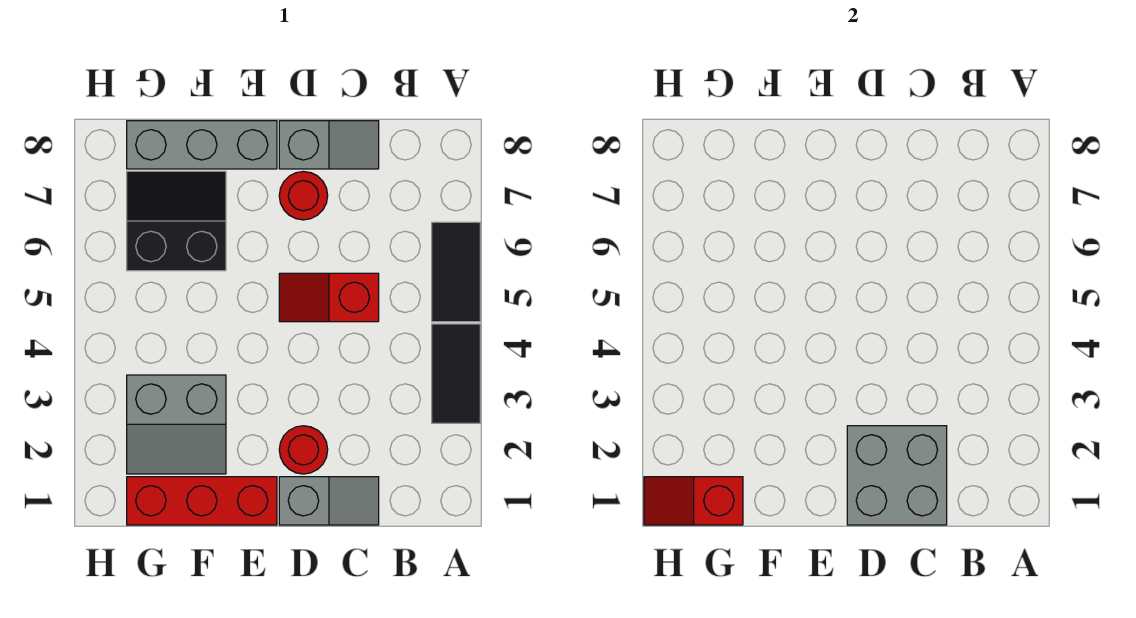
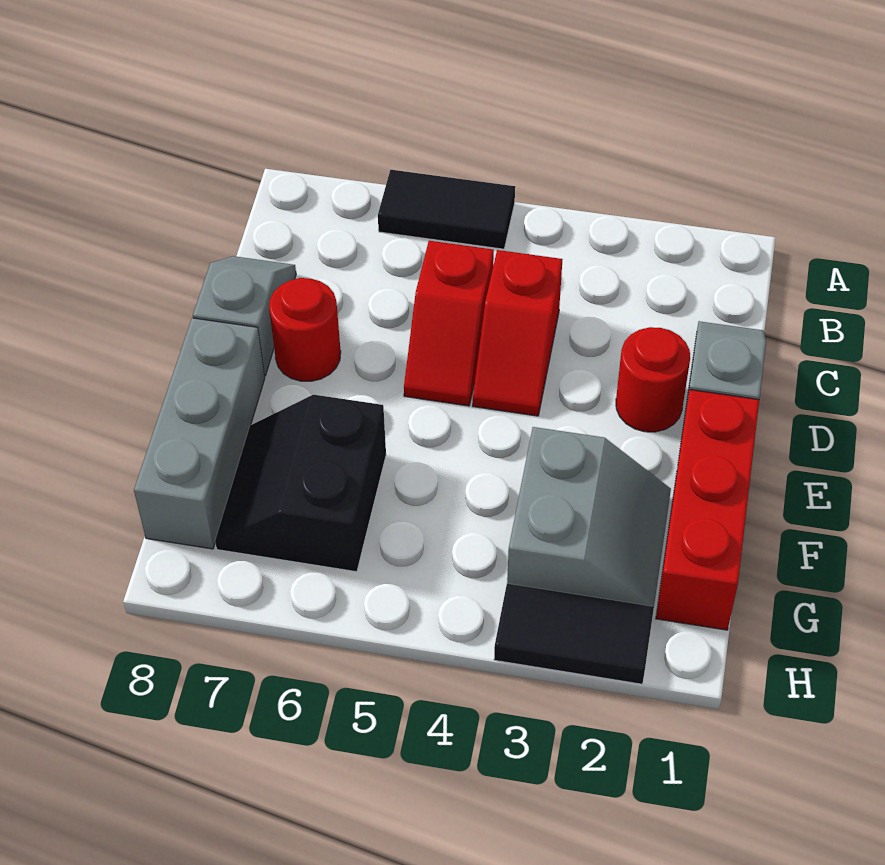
black 1x2 tile [432,324,480,423] -> black 1x2 tile moved to [494,584,654,684]
grey 2x2 brick [847,426,947,525] -> none
red 1x2 slope [644,477,743,525] -> red 1x2 slope moved to [473,250,562,416]

